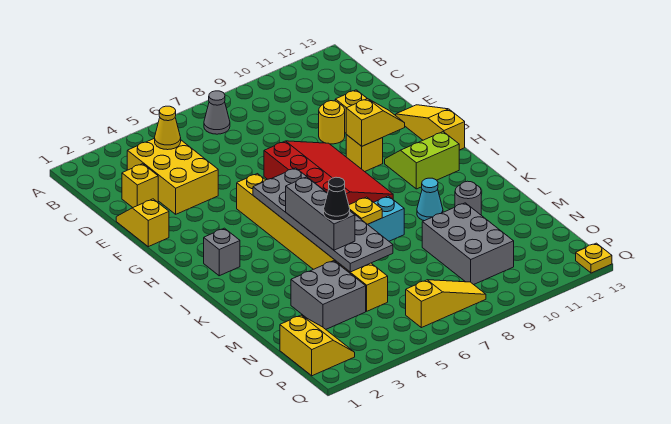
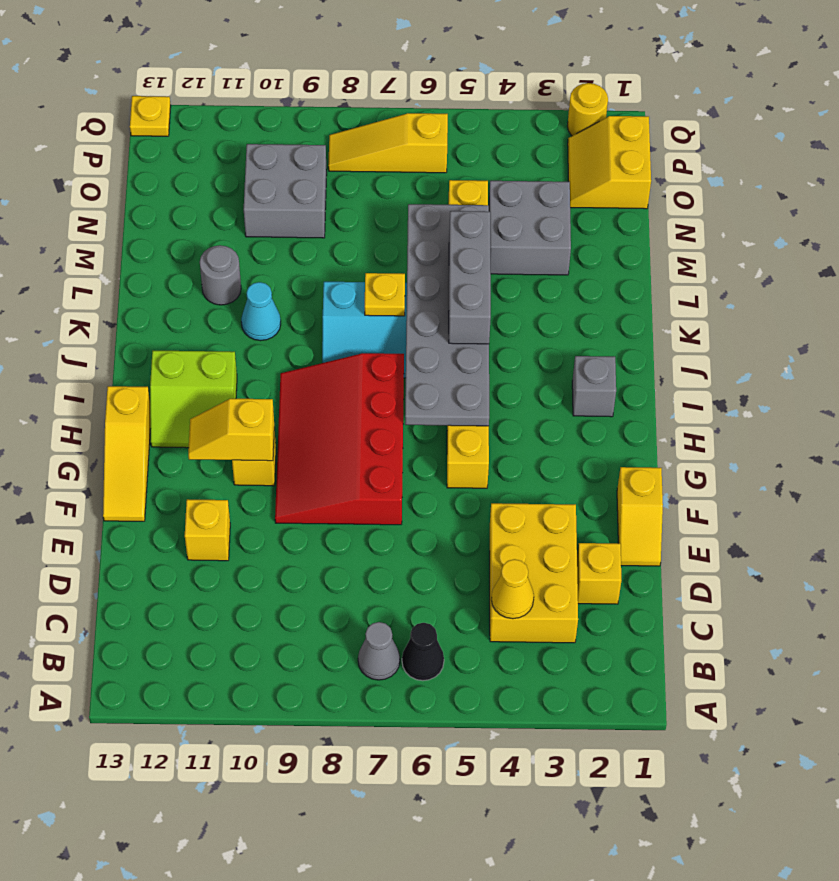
yellow 1x1 round brick [319,101,345,144] -> yellow 1x1 round brick moved to [567,83,608,136]
black 1x1 cone [324,177,350,221] -> black 1x1 cone moved to [402,623,444,681]
grey 2x3 brick [422,203,514,285] -> grey 2x2 brick [244,144,327,238]

